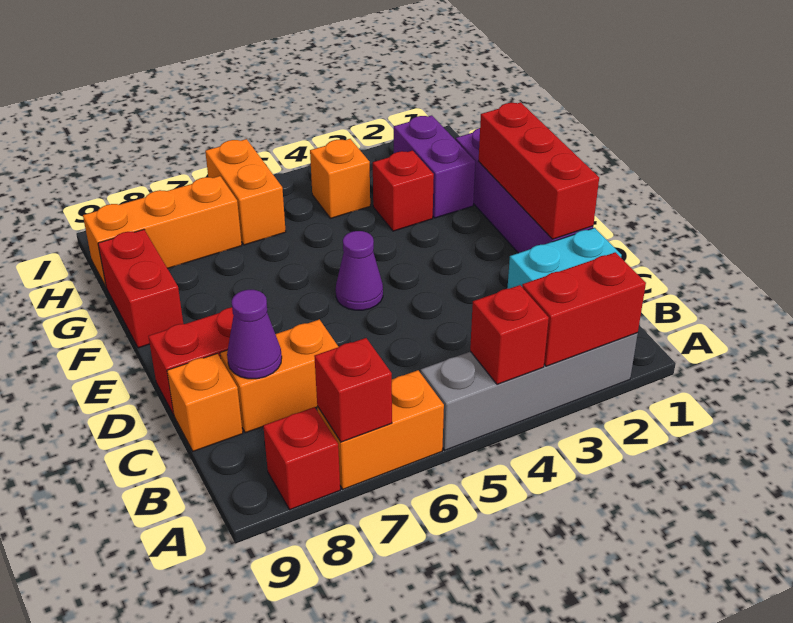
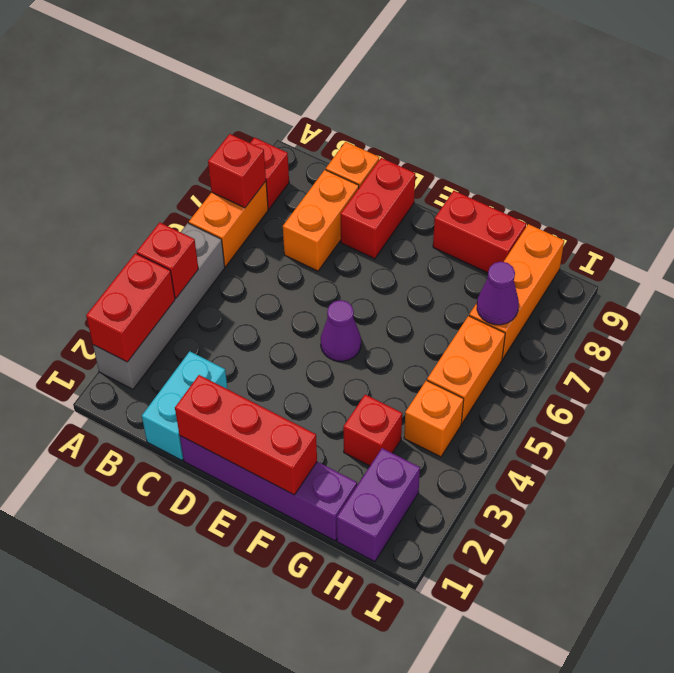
purple 1x1 cone [227,290,282,379] -> purple 1x1 cone moved to [477,262,519,325]
purple 1x2 brick [394,115,475,218] -> purple 1x2 brick turned to [337,448,420,562]
orange 1x2 brick [205,139,286,245] -> orange 1x2 brick turned to [427,316,505,423]

